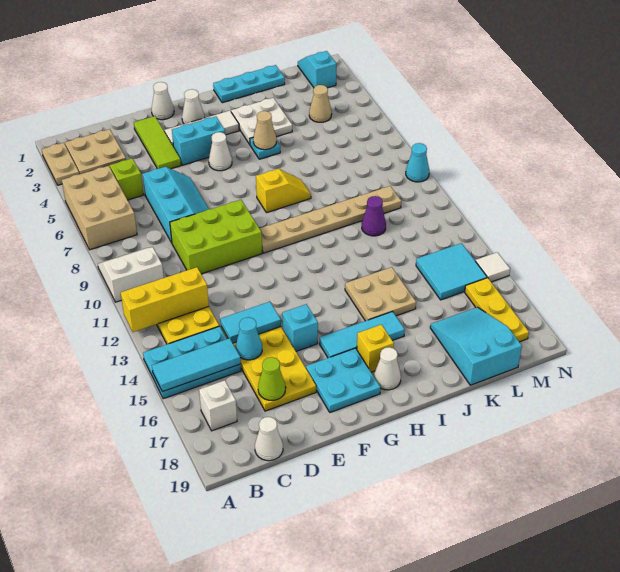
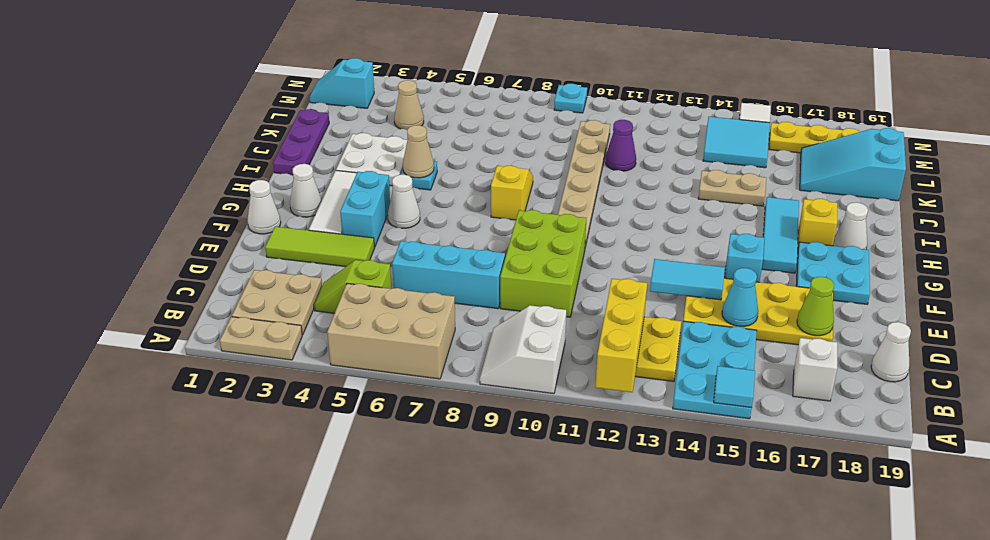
cyan 1x3 tile [152,338,241,392] -> cyan 1x1 tile [714,366,755,408]
cyan 1x2 tile [221,302,281,343] -> cyan 1x2 tile turned to [650,259,725,300]
cyan 1x3 plate [213,65,285,103] -> purple 1x3 plate [273,109,329,175]
tan 2x2 plate [345,267,416,321] -> tan 1x2 plate [698,170,766,206]
cyan 1x1 cone [406,143,429,182] -> cyan 1x1 plate [554,84,587,113]

